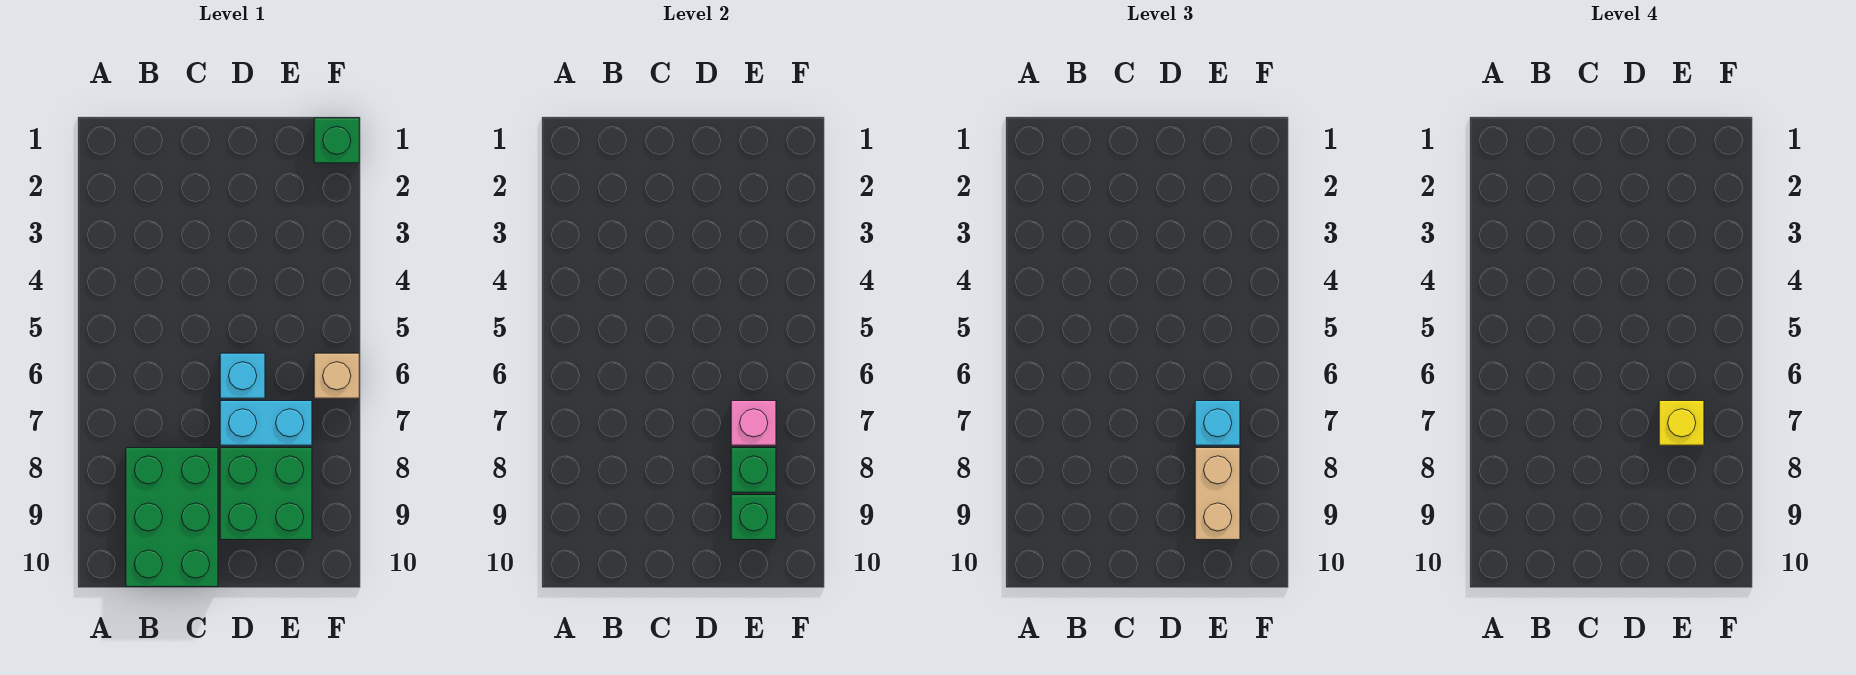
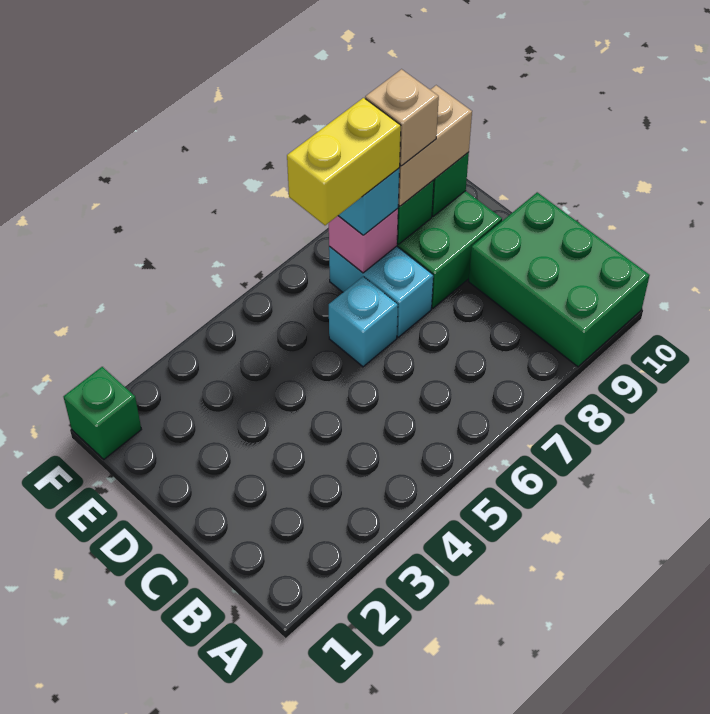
green 2x3 brick [126,448,218,587] -> green 2x3 brick turned to [468,192,650,367]
yellow 1x1 brick [1659,401,1704,445] -> yellow 1x2 brick [287,98,401,225]
tan 1x1 brick [314,353,359,398] -> tan 1x1 brick moved to [365,69,439,166]

